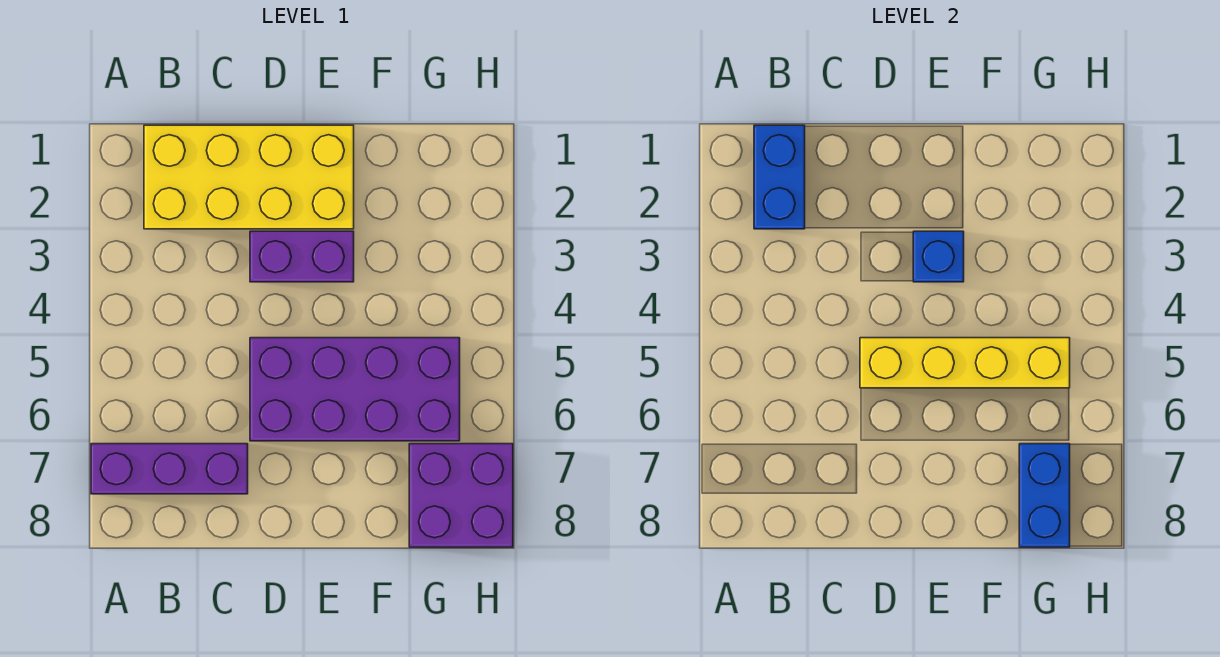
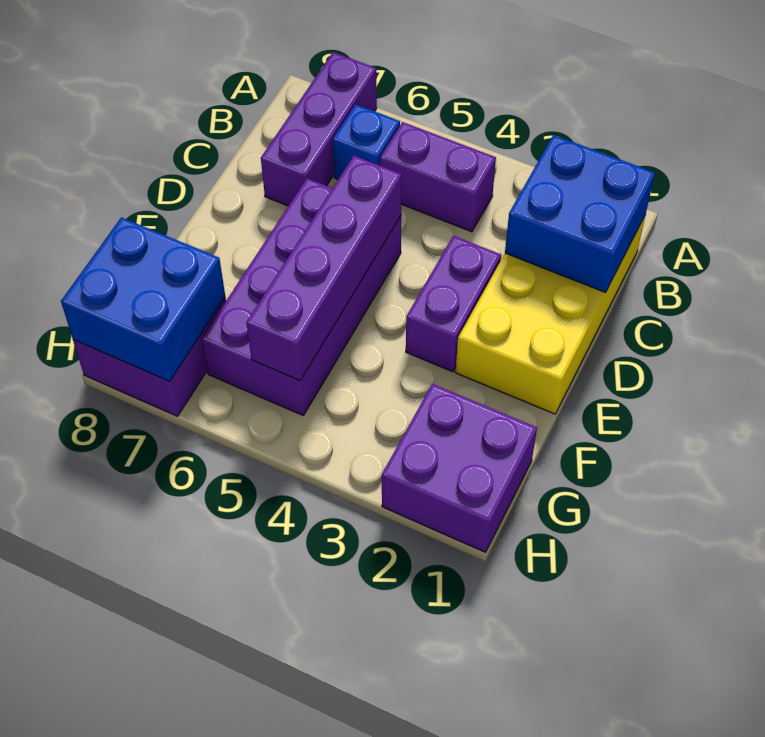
blue 1x2 brick [754,125,805,229] -> blue 2x2 brick [505,135,655,293]
none -> purple 1x2 brick [380,122,496,232]
yellow 1x4 brick [860,338,1070,388] -> purple 1x4 brick [246,156,402,381]
blue 1x1 brick [913,231,964,282] -> blue 1x1 brick moved to [333,104,400,179]
none -> purple 2x2 brick [382,384,537,552]
blue 1x2 brick [1019,444,1070,547] -> blue 2x2 brick [61,217,225,381]

